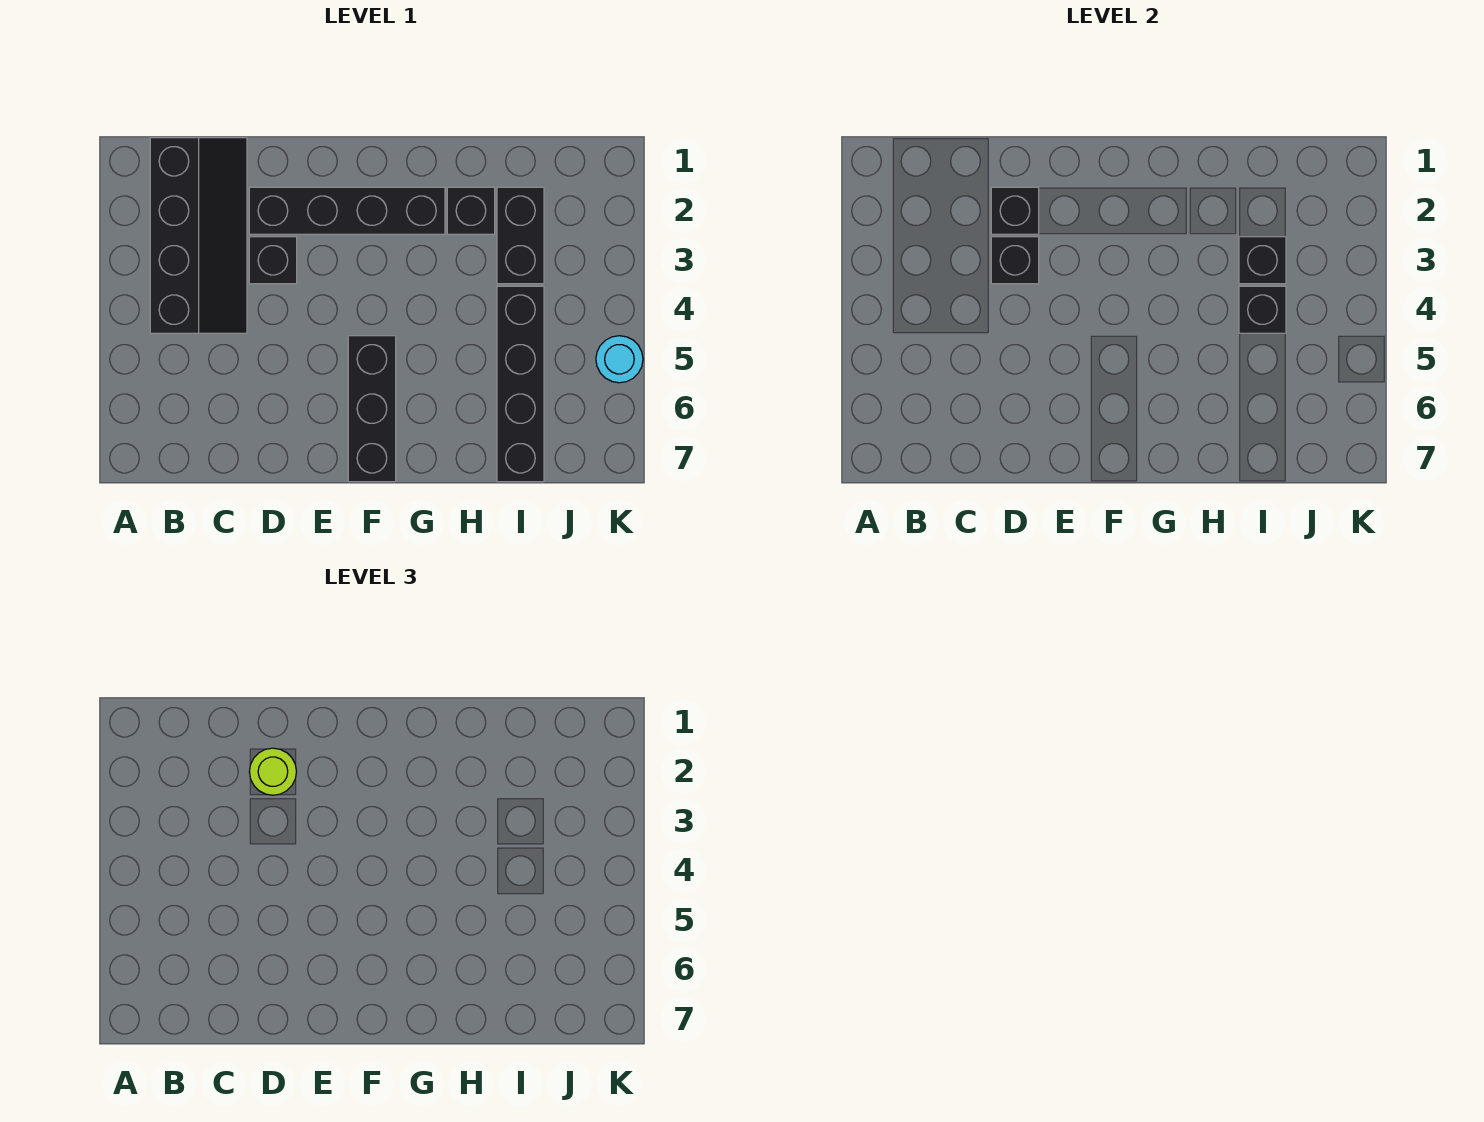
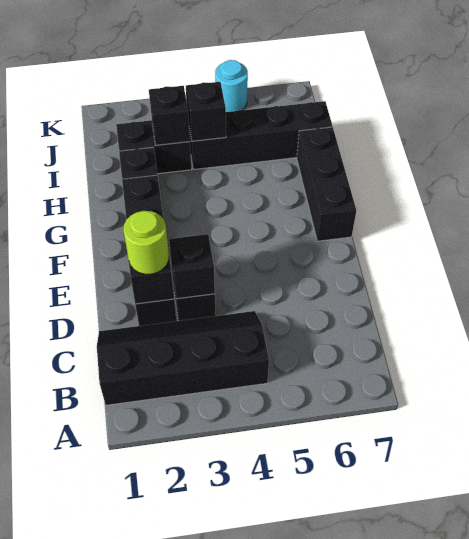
black 1x3 brick [348,336,396,482] -> black 1x3 brick turned to [297,127,356,241]

